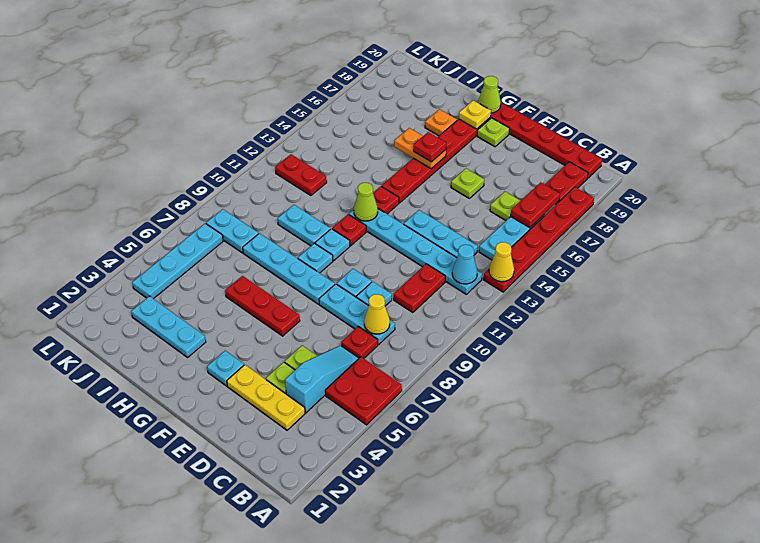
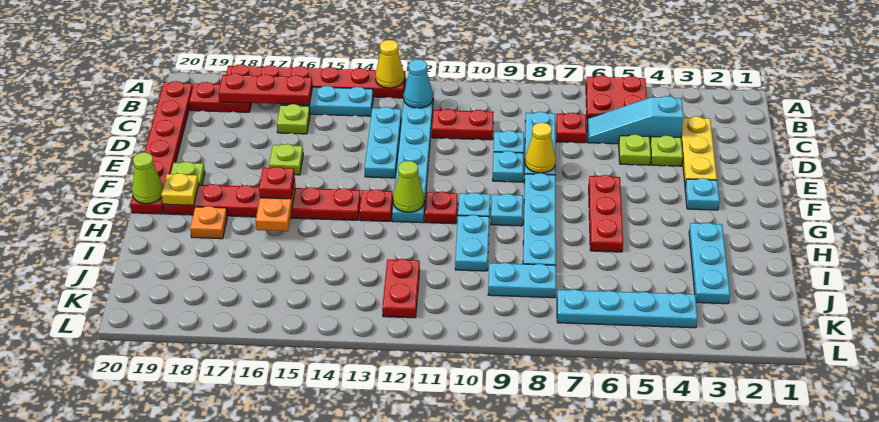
red 1x2 plate [511,182,560,228] -> red 1x3 plate [218,73,313,105]
yellow 1x1 cone [364,294,390,334] -> yellow 1x1 cone moved to [525,122,556,173]
cyan 1x2 plate [206,209,259,253] -> cyan 1x2 plate turned to [488,263,556,298]

